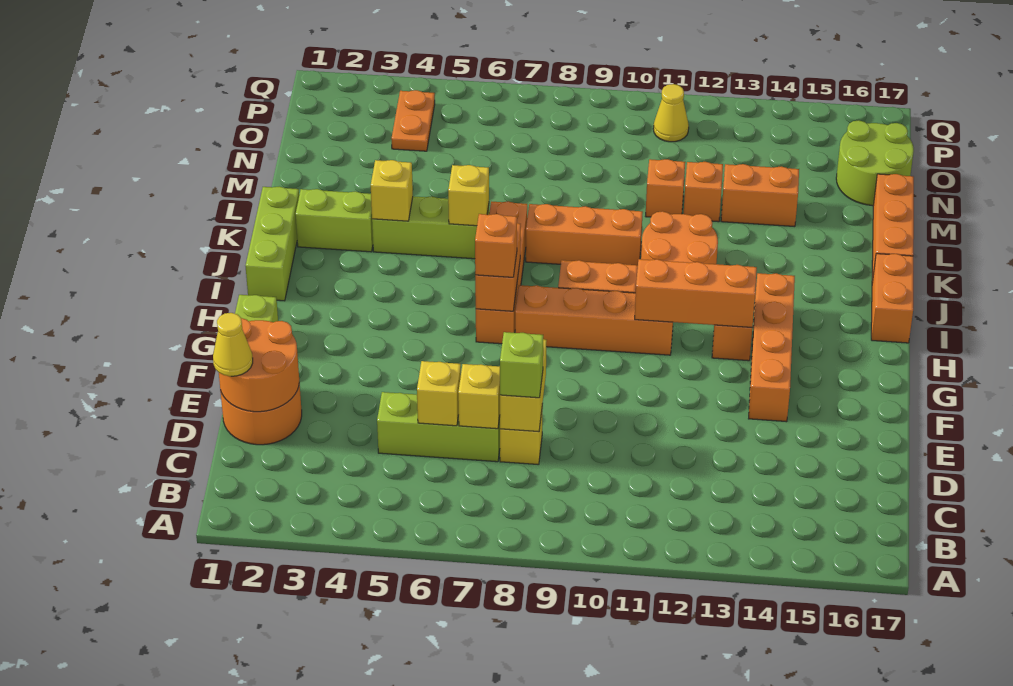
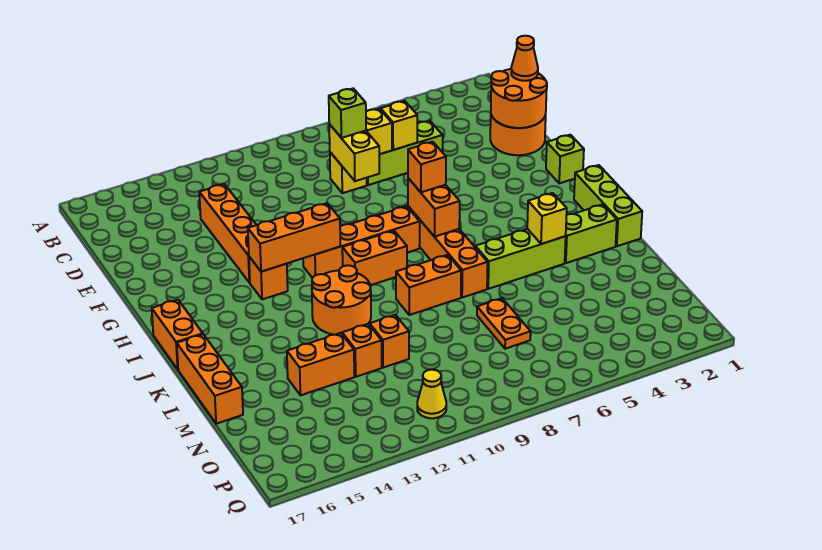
yellow 1x1 cone [213,313,253,376] -> orange 1x1 cone [511,36,538,81]
orange 1x4 brick [749,273,795,422] -> orange 1x4 brick moved to [199,184,256,283]
yellow 1x1 brick [448,165,489,226] -> none
orange 1x3 brick [526,204,643,269] -> orange 1x2 brick [396,255,461,315]
lime 2x2 round brick [836,120,914,206] -> none
orange 1x2 plate [391,90,435,151] -> orange 1x2 plate moved to [477,298,531,349]

